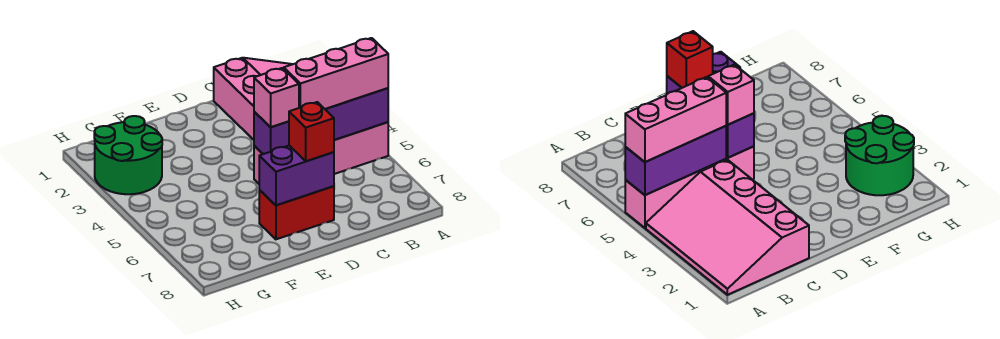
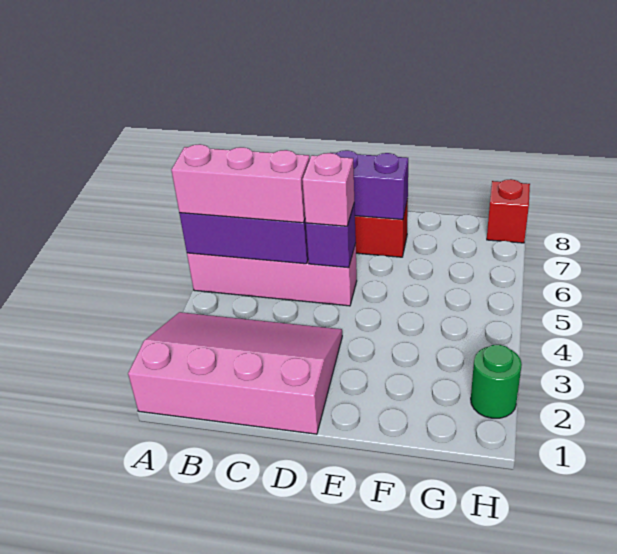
pink 3x4 slope [214,58,292,140] -> pink 3x4 slope turned to [128,312,342,434]
red 1x1 brick [289,102,334,161] -> red 1x1 brick moved to [487,179,530,243]
green 2x2 round brick [94,116,162,194] -> green 1x1 round brick [471,345,522,418]

